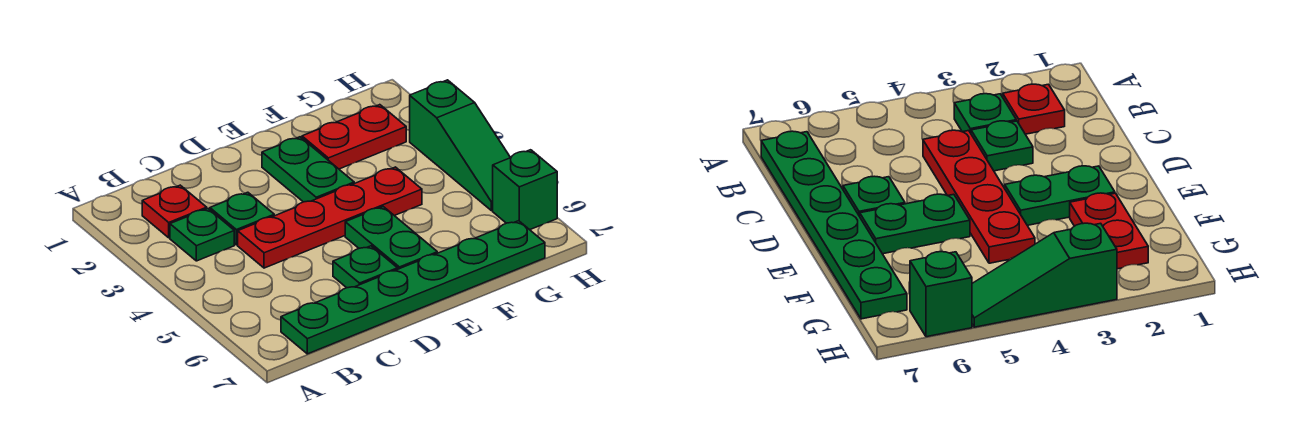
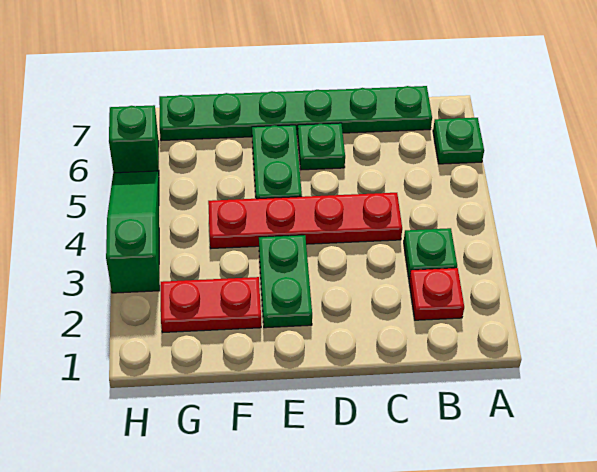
green 1x1 plate [210,192,274,245] -> green 1x1 plate moved to [433,118,484,164]

